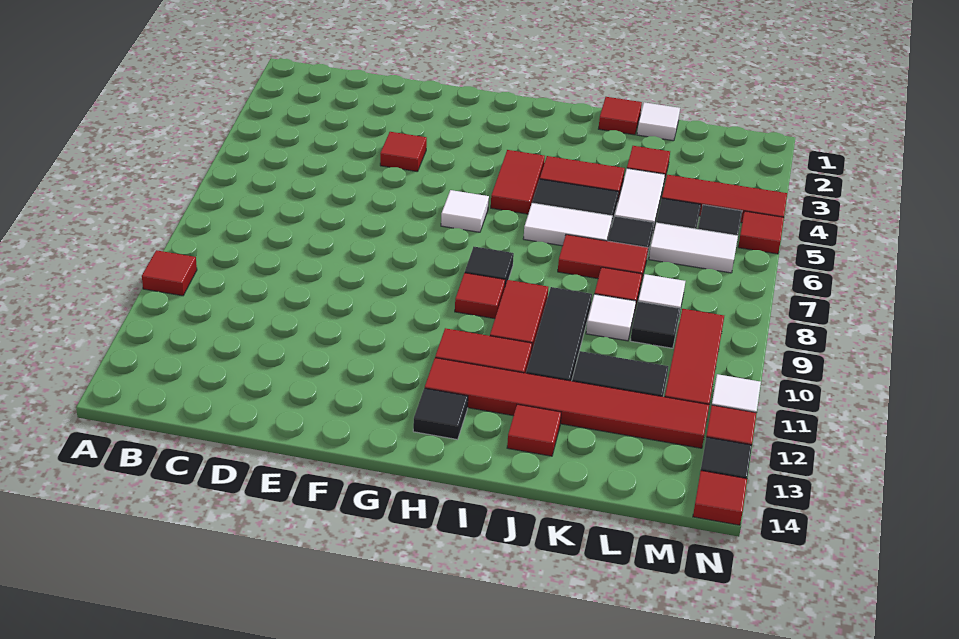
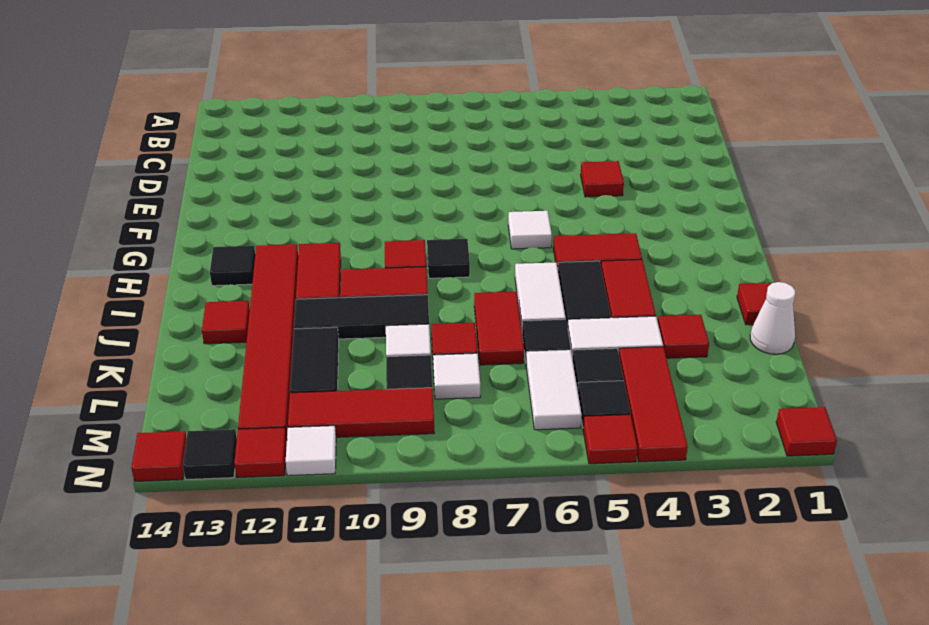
red 1x1 tile [142,250,197,296] -> red 1x1 tile moved to [776,407,837,456]
white 1x1 tile [637,102,680,141] -> white 1x1 cone [750,282,795,354]

